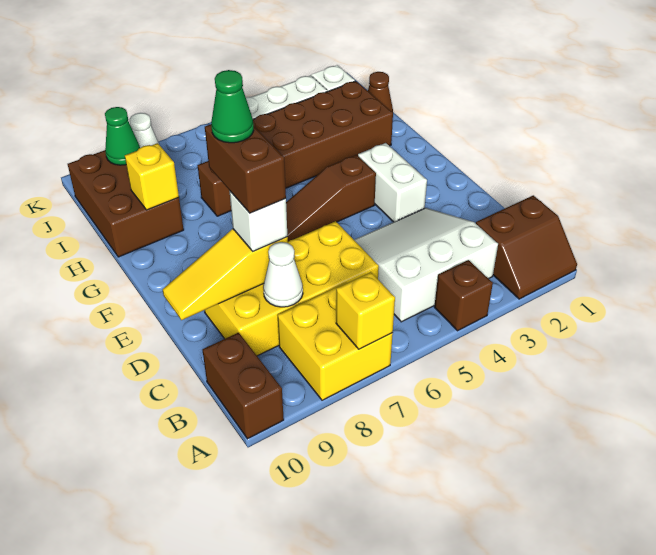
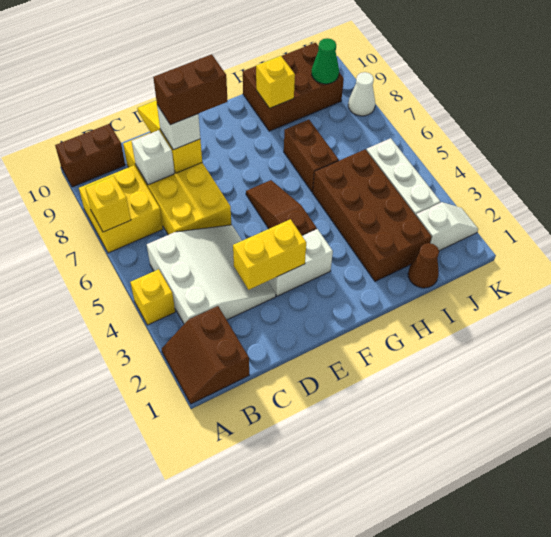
brown 1x1 brick [434,260,493,331] -> yellow 1x1 brick [130,269,175,325]
white 1x1 cone [263,242,303,307] -> white 1x1 brick [132,130,175,185]
none -> yellow 1x2 brick [233,219,306,290]
green 1x1 cone [211,70,254,143] -> none

